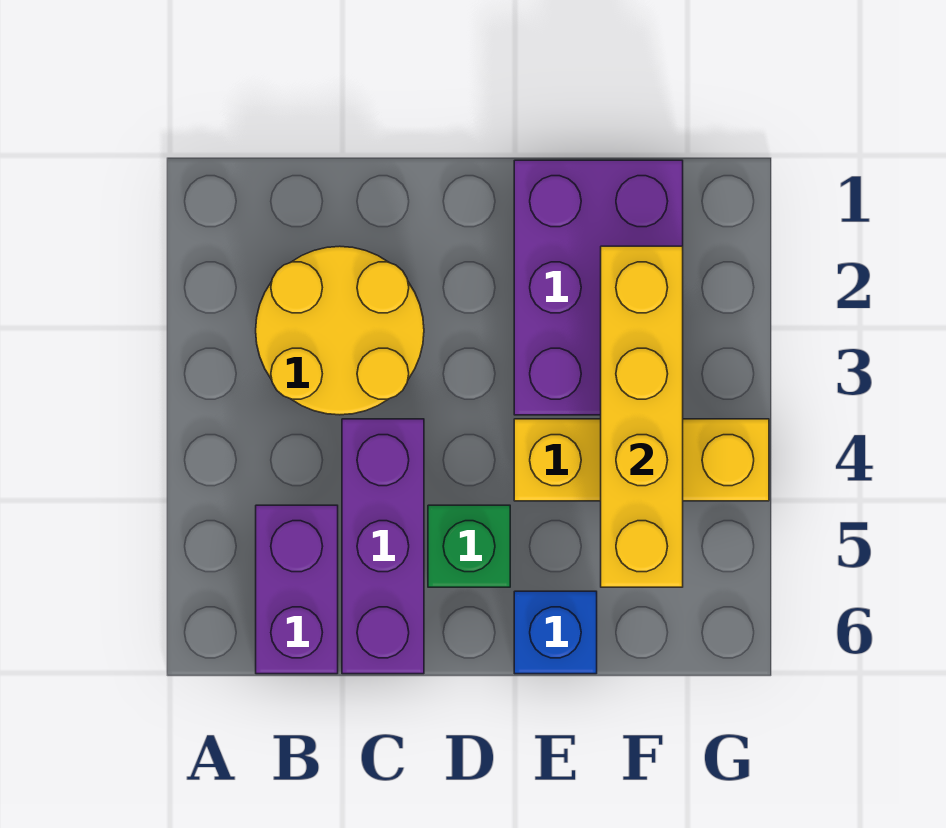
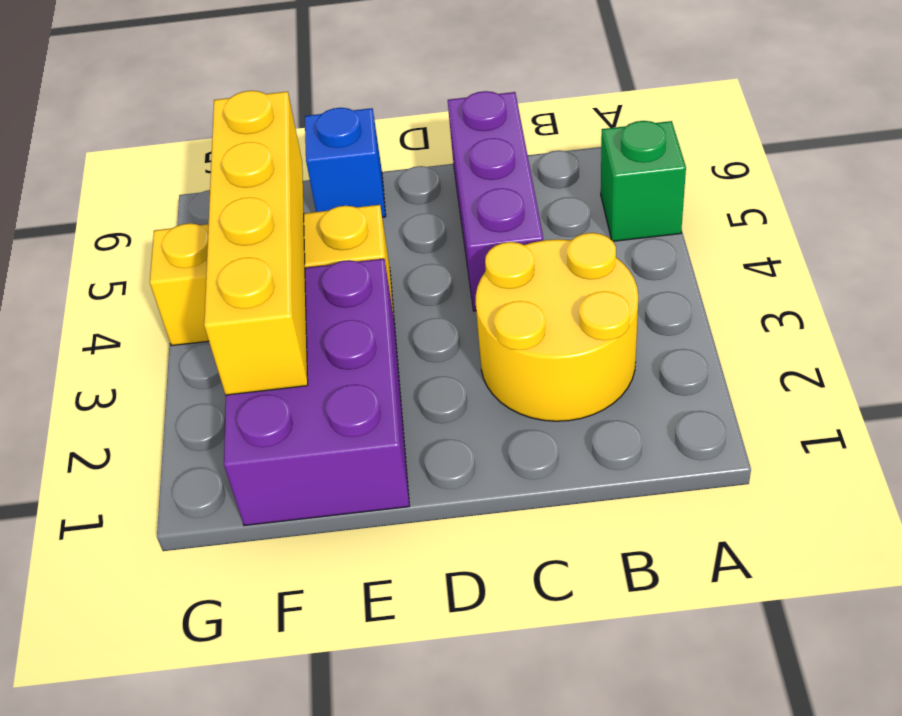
purple 1x2 brick [256,505,338,674] -> none
green 1x1 brick [428,505,510,587] -> green 1x1 brick moved to [601,121,686,241]

